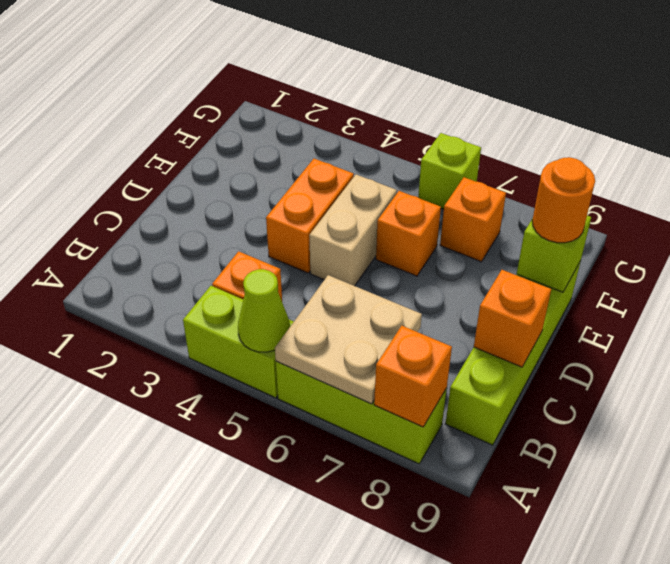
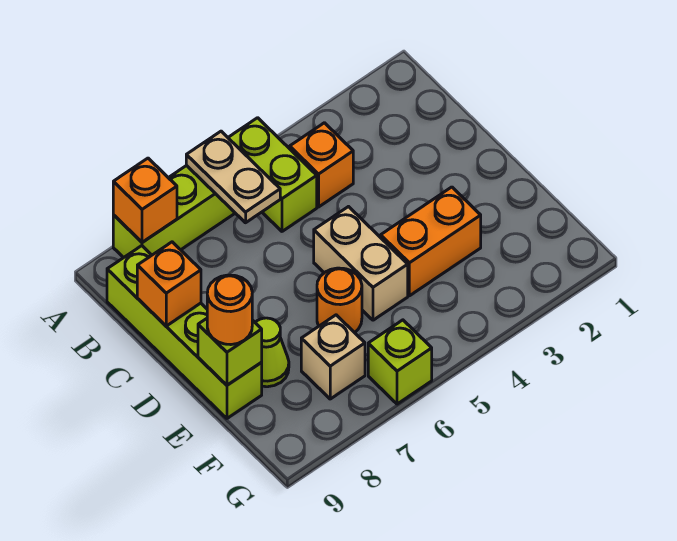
lime 1x2 brick [183,286,294,398] -> lime 1x2 brick turned to [228,118,317,231]
lime 1x1 cone [238,269,290,352] -> lime 1x1 cone moved to [255,318,289,387]
tan 2x2 plate [275,275,422,404] -> tan 1x2 plate [186,131,280,223]
orange 1x2 brick [266,159,354,273] -> orange 1x2 brick turned to [381,187,481,296]
orange 1x1 brick [376,191,441,276] -> orange 1x1 round brick [317,268,362,333]
orange 1x1 brick [440,177,506,262] -> tan 1x1 brick [301,315,365,399]

